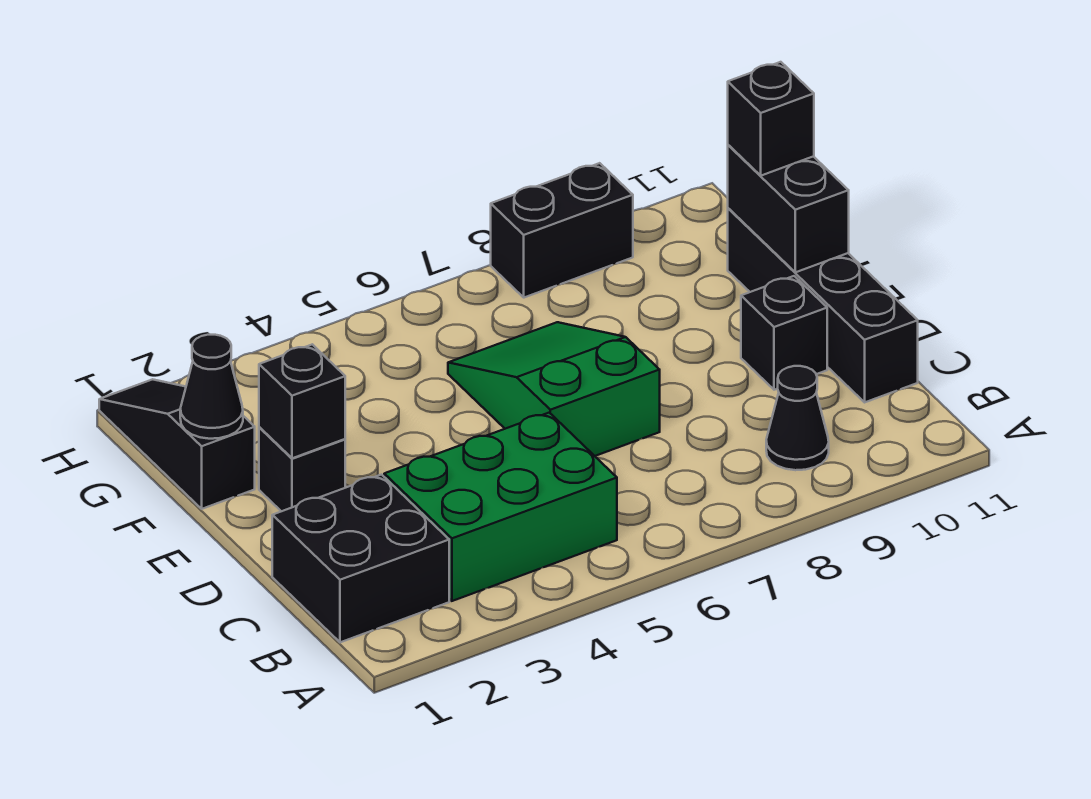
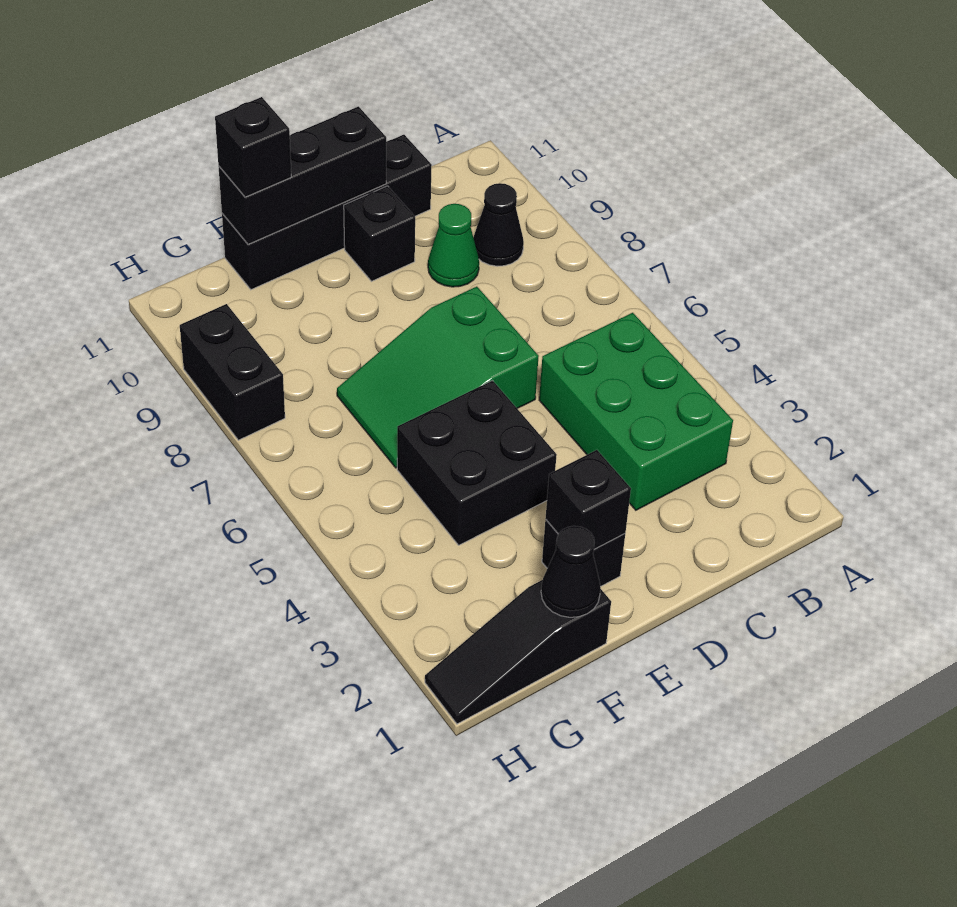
black 2x2 brick [272,475,449,642] -> black 2x2 brick moved to [397,381,557,545]
none -> green 1x1 cone [428,204,479,287]
black 1x2 brick [728,145,849,272] -> black 1x3 brick [218,106,386,244]

